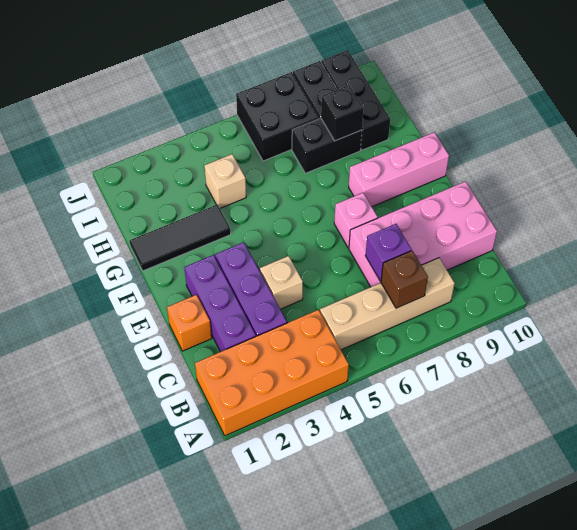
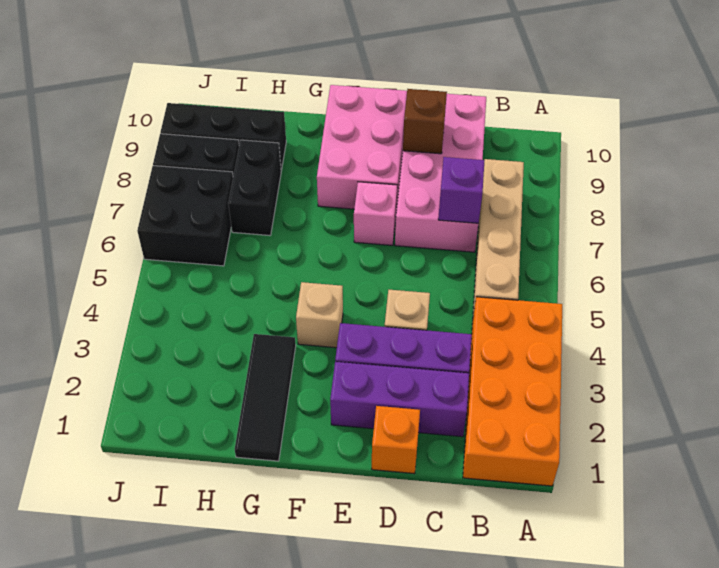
brown 1x1 brick [381,251,428,308] -> brown 1x1 brick moved to [403,89,447,154]
pink 1x3 brick [349,132,449,207] -> pink 2x3 brick [317,85,407,210]
tan 1x1 brick [204,154,246,208] -> tan 1x1 brick moved to [296,282,343,348]
black 1x1 brick [321,85,364,141] -> none

